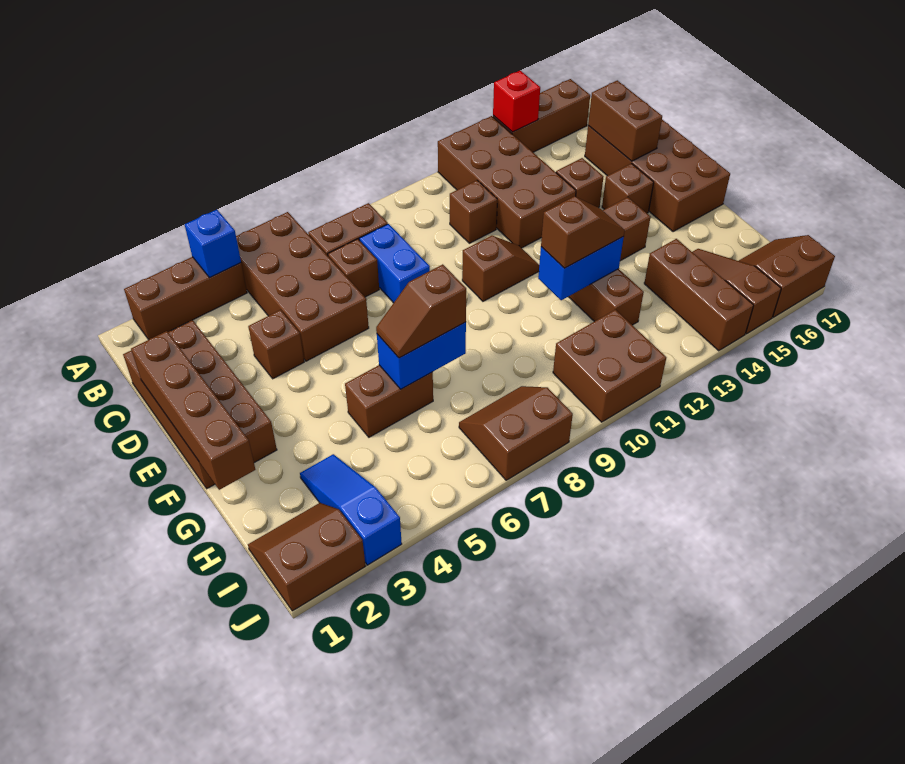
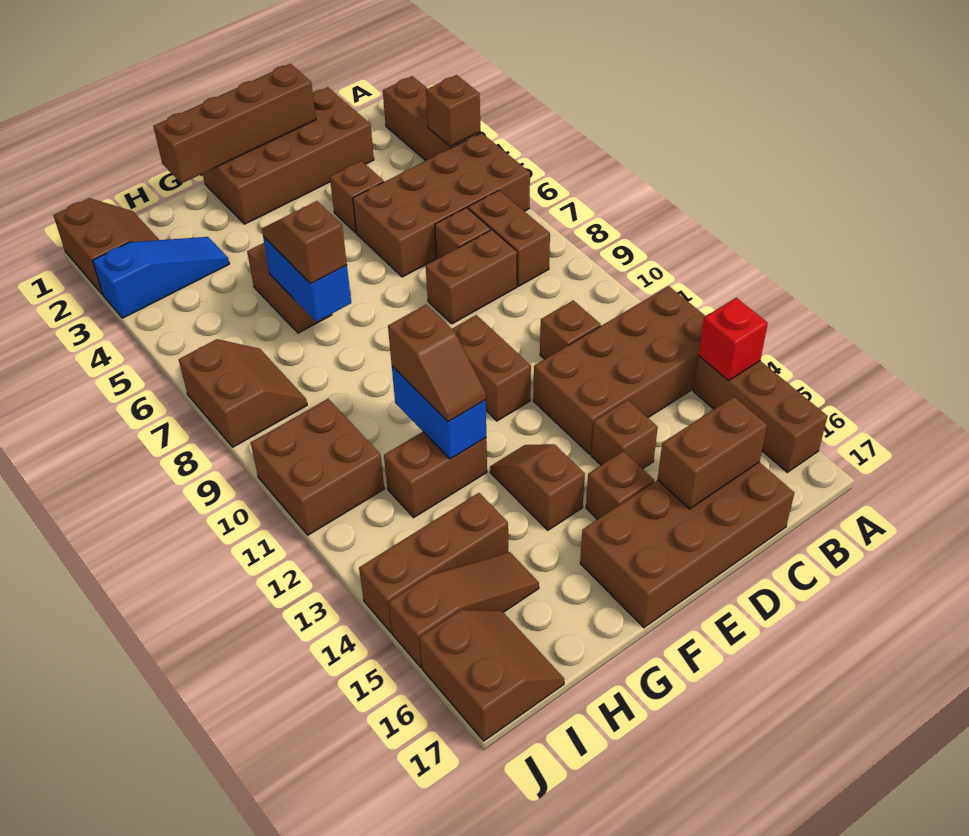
blue 1x1 brick [185,210,241,278] -> brown 1x1 brick [426,75,480,147]
blue 1x2 brick [359,224,430,303] -> brown 1x2 brick [426,230,517,324]
brown 1x2 slope [462,236,539,301] -> brown 1x2 brick [452,315,531,421]

